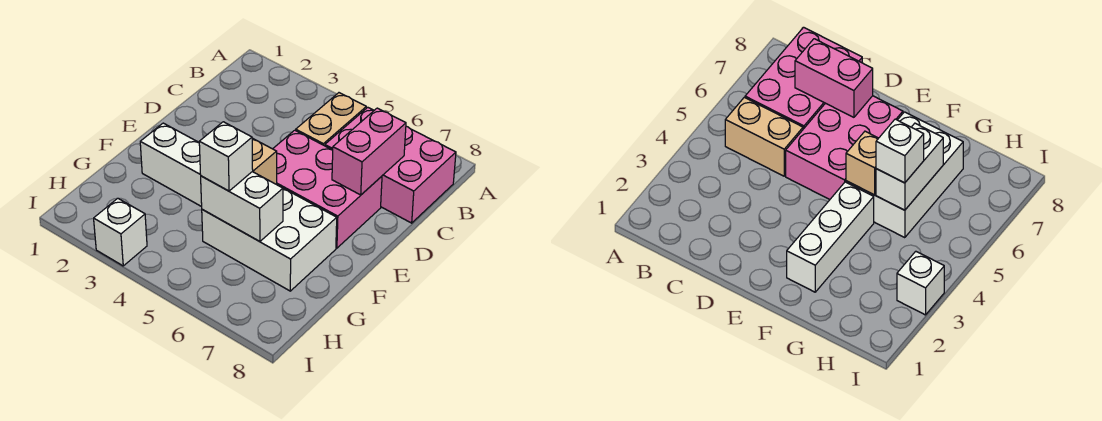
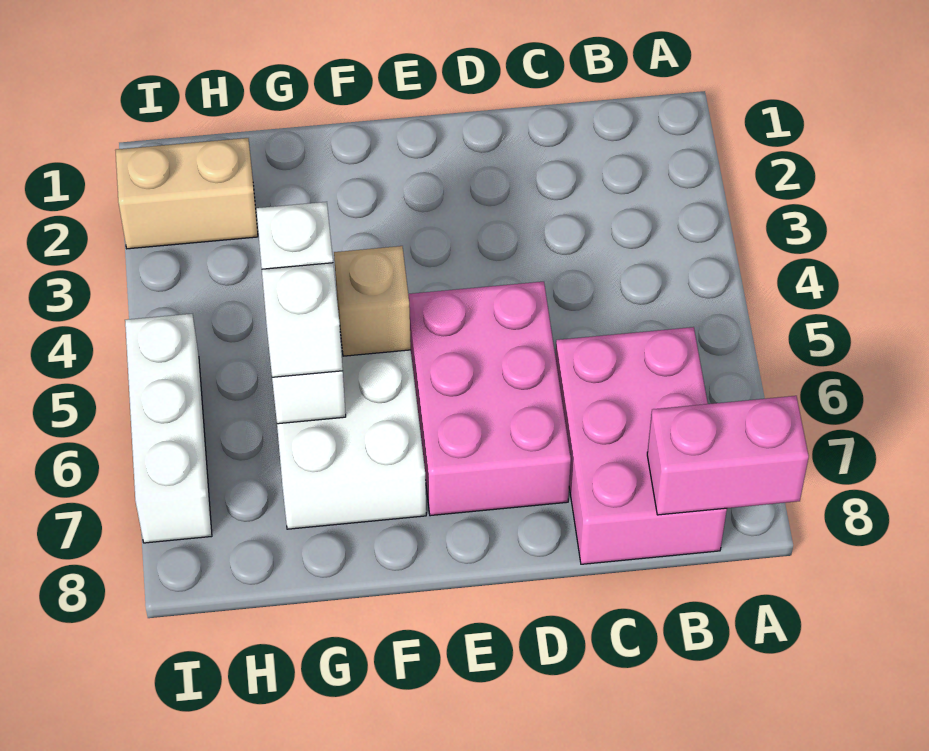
tan 1x2 brick [296,93,366,146] -> tan 1x2 brick moved to [115,138,258,249]
pink 1x2 brick [332,108,406,195] -> pink 1x2 brick moved to [647,396,809,515]
white 1x3 brick [140,123,202,207] -> white 1x3 brick moved to [125,314,212,543]
white 1x1 brick [94,198,147,266] -> white 1x1 brick moved to [262,263,343,377]

